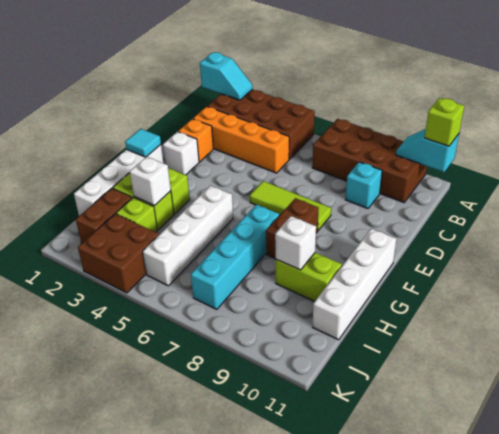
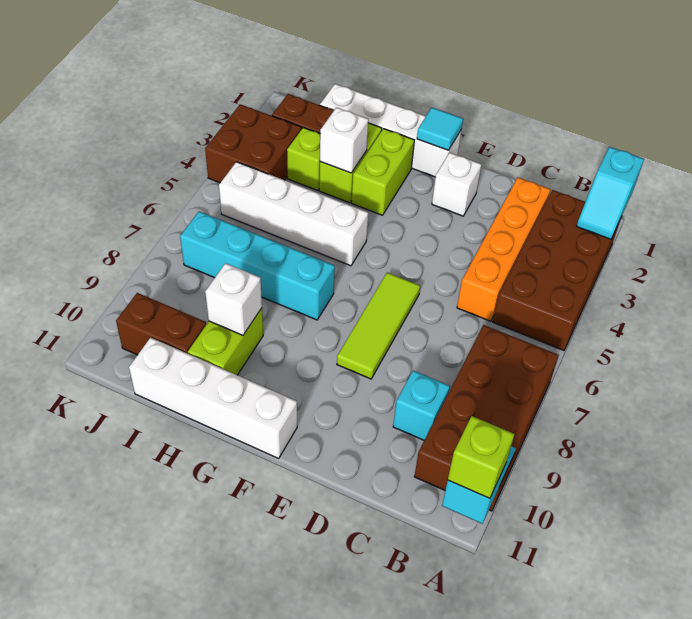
orange 1x1 brick [178,119,213,162] -> none
brown 1x2 brick [266,198,319,259] -> brown 1x2 brick moved to [116,293,206,355]

